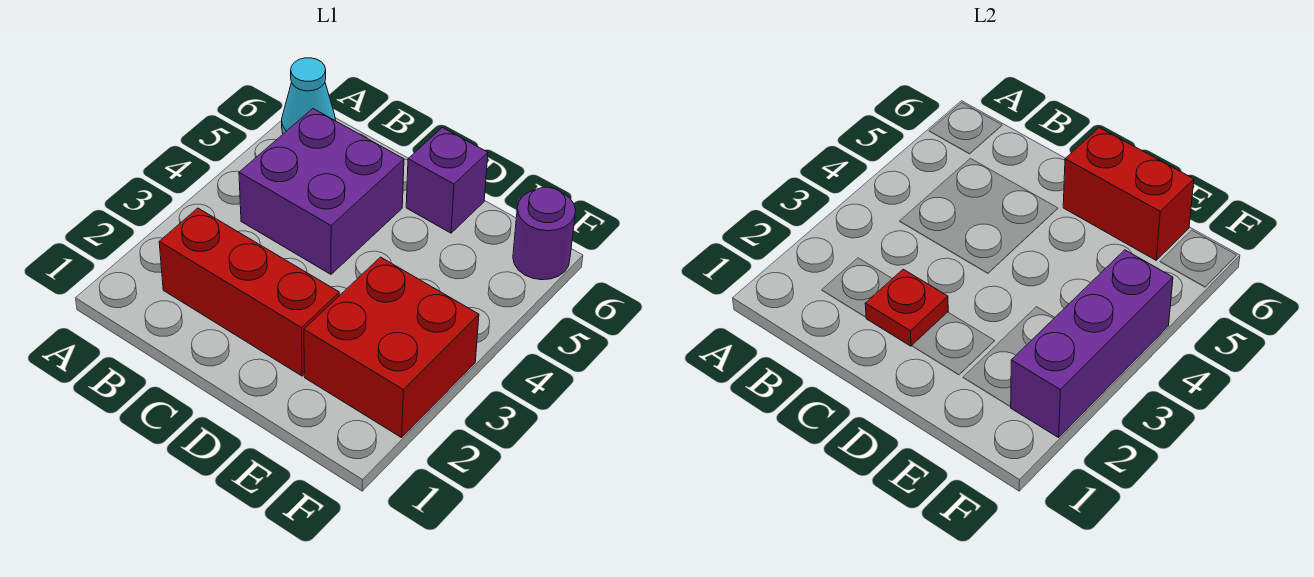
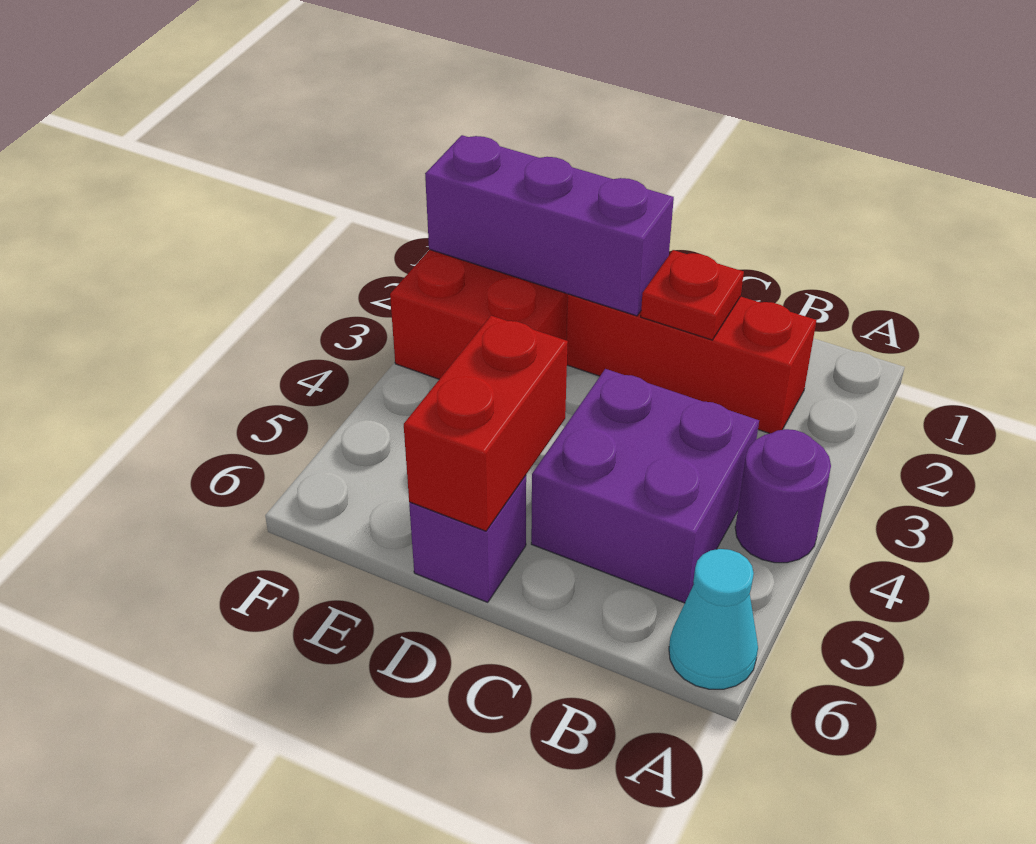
red 1x2 brick [1063,128,1194,260] -> red 1x2 brick turned to [404,316,568,531]
purple 1x3 brick [1011,250,1173,438] -> purple 1x3 brick turned to [425,135,674,316]
purple 1x1 round brick [513,187,576,280] -> purple 1x1 round brick moved to [735,429,831,563]

